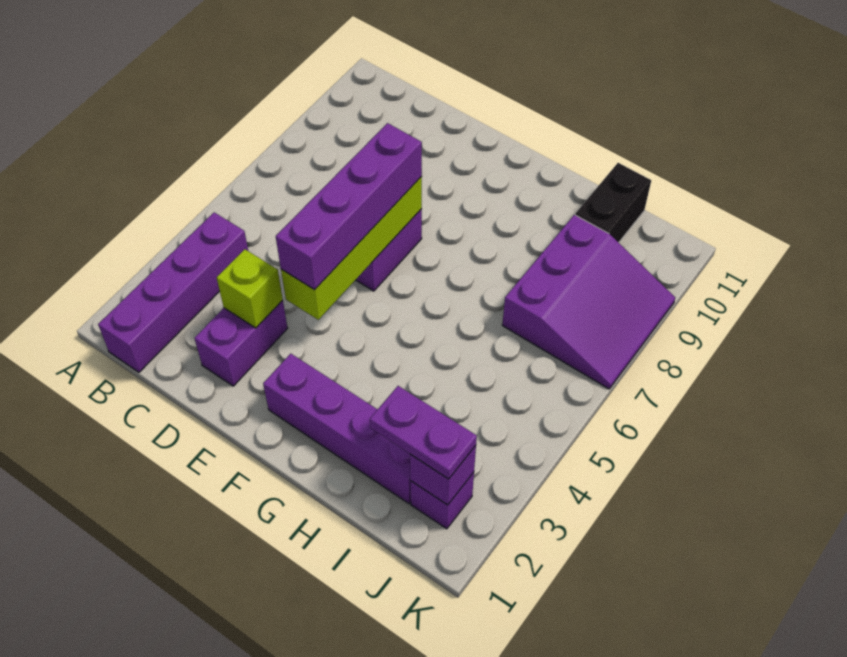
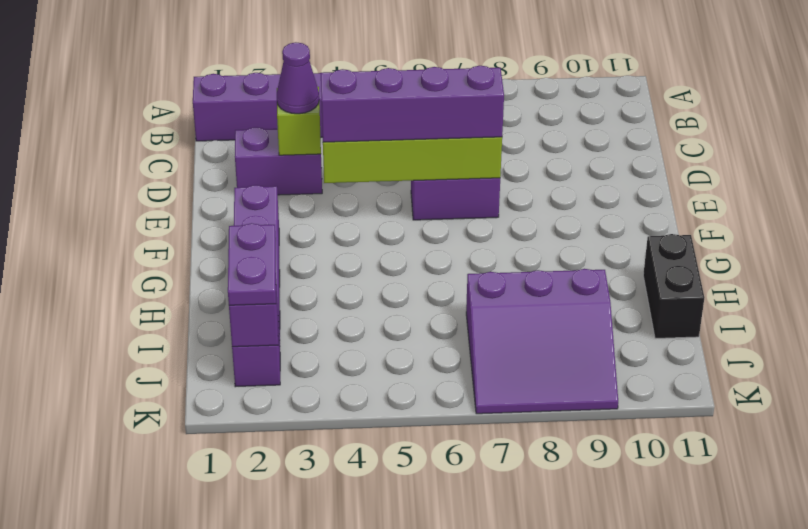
none -> purple 1x1 cone [277,42,319,114]
black 1x2 brick [575,163,651,243] -> black 1x2 brick turned to [643,234,704,338]

